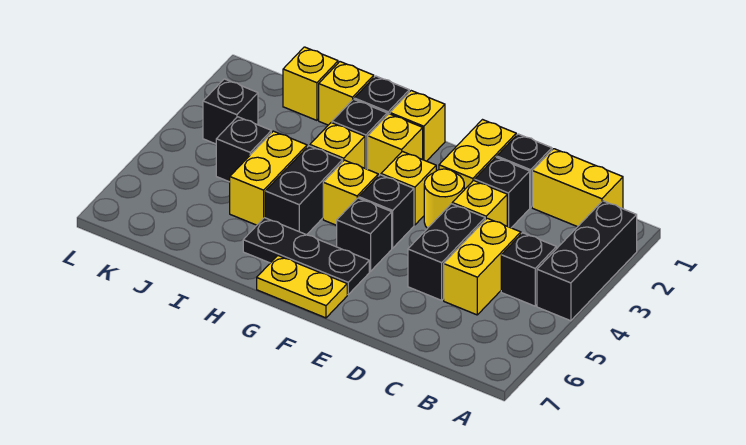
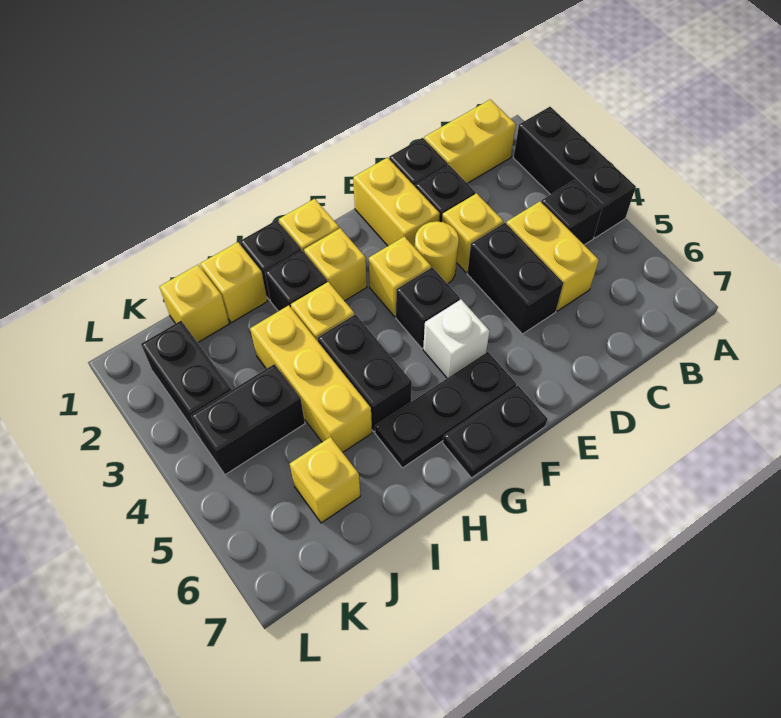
black 1x1 brick [337,198,392,271] -> white 1x1 brick [423,300,490,378]
yellow 1x2 plate [257,256,347,318] -> black 1x2 plate [443,386,548,478]
yellow 1x1 brick [323,160,378,225] -> yellow 1x1 brick moved to [290,437,360,523]
yellow 1x2 brick [230,131,307,225] -> yellow 1x3 brick [250,305,372,452]
black 1x1 brick [216,117,271,182] -> black 1x2 brick [191,364,305,475]
black 1x1 brick [203,79,258,144] -> black 1x2 brick [141,321,231,438]

